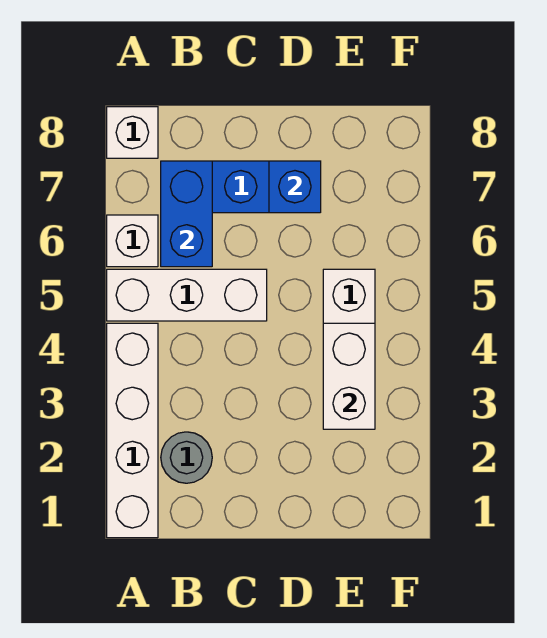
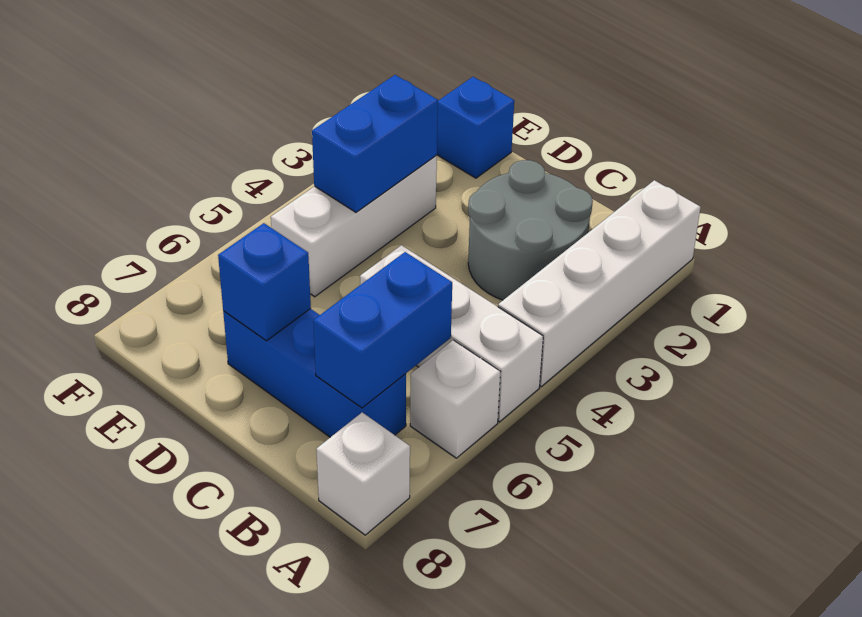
grey 1x1 round brick [161,432,212,483] -> grey 2x2 round brick [468,160,593,300]
none -> blue 1x1 brick [437,77,514,178]
white 1x2 brick [323,323,375,429] -> blue 1x2 brick [312,75,438,212]

